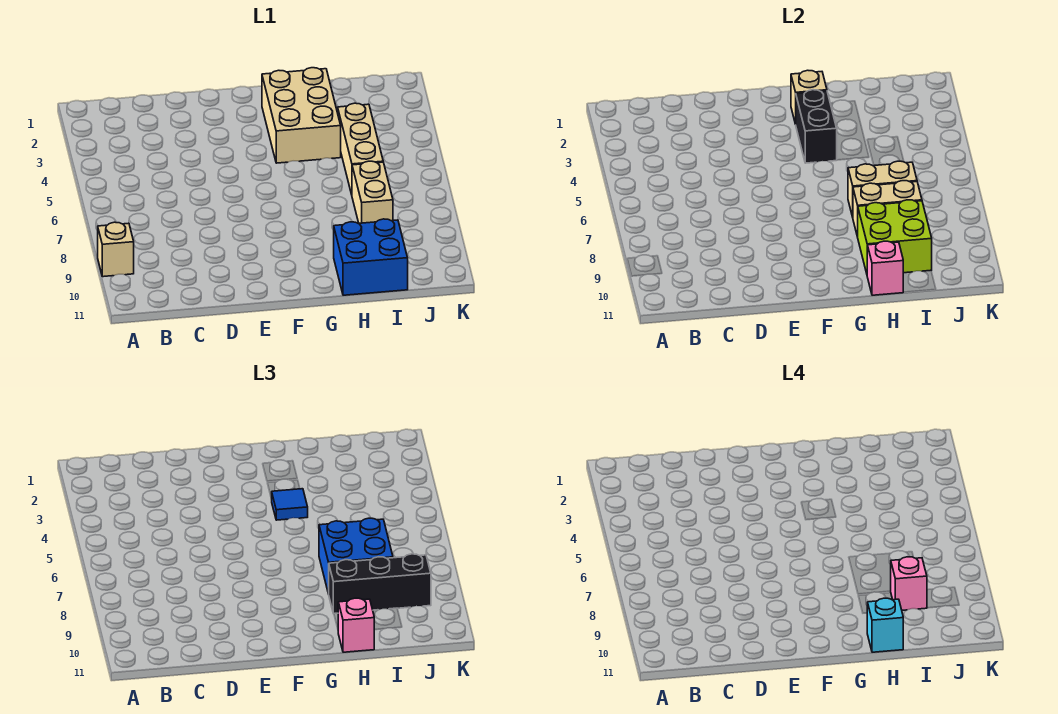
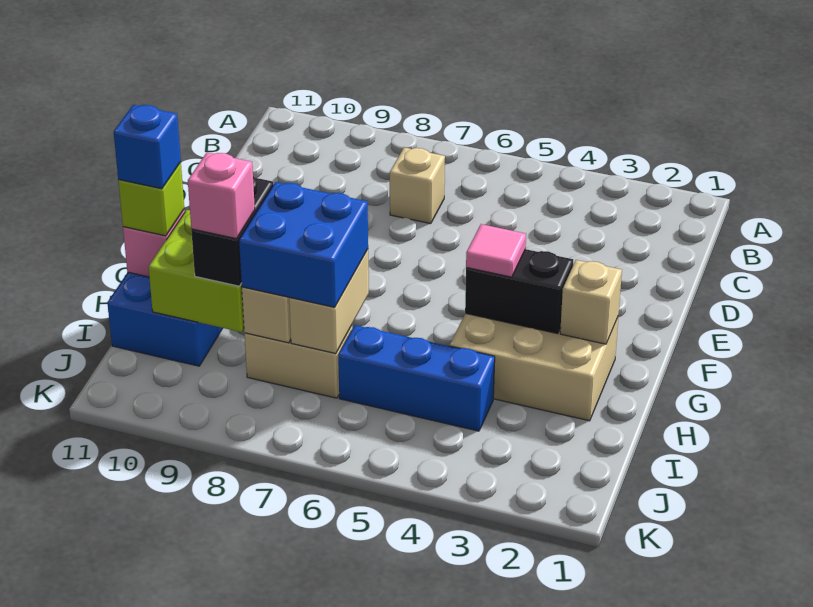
tan 1x1 brick [98,222,134,277] -> tan 1x1 brick moved to [390,148,445,224]
blue 1x1 tile [272,489,308,520] -> pink 1x1 tile [466,224,526,277]
black 1x3 brick [329,554,431,614] -> black 1x2 brick [191,176,273,286]
pink 1x1 brick [338,598,375,652] -> lime 1x1 brick [118,162,184,236]
cyan 1x1 brick [867,598,903,652] -> blue 1x1 brick [114,105,181,189]
tan 1x3 brick [338,103,383,195] -> blue 1x3 brick [338,325,495,431]

